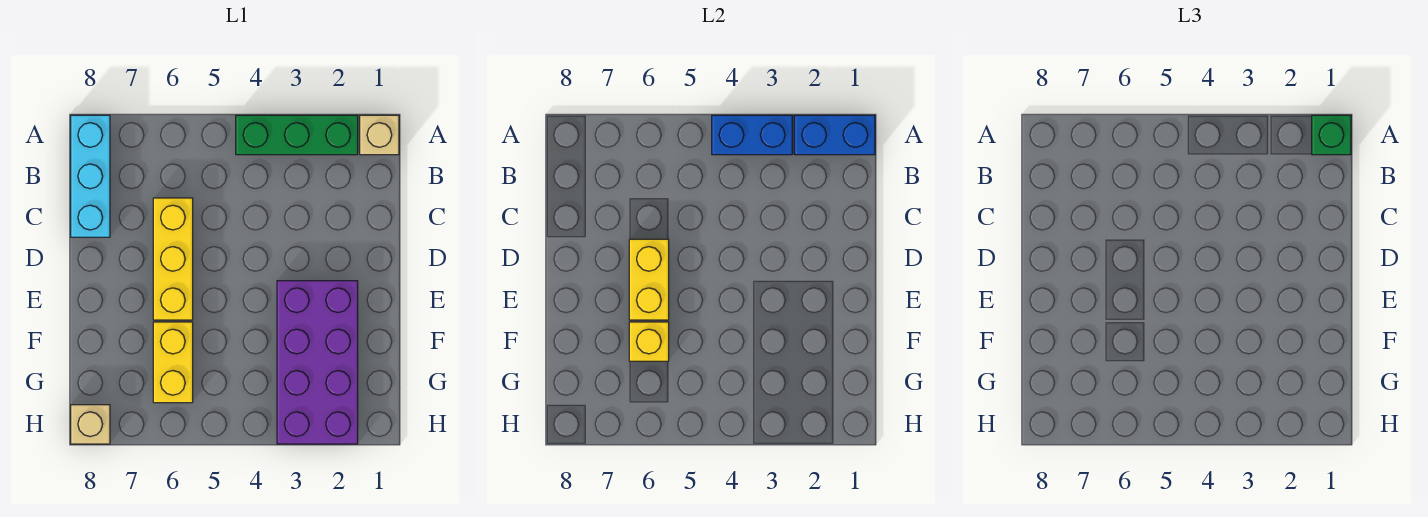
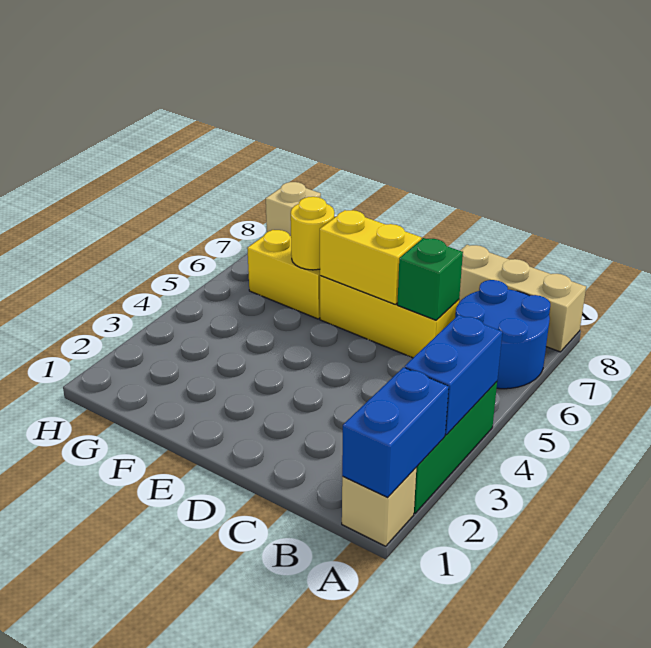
green 1x1 brick [1312,115,1351,155] -> green 1x1 brick moved to [397,238,463,320]
none -> blue 2x2 round brick [455,280,550,389]
cyan 1x3 brick [71,115,110,237] -> tan 1x3 brick [459,245,586,352]
purple 2x4 brick [277,281,358,444] -> none
yellow 1x1 brick [629,322,669,361] -> yellow 1x1 round brick [291,197,334,270]

